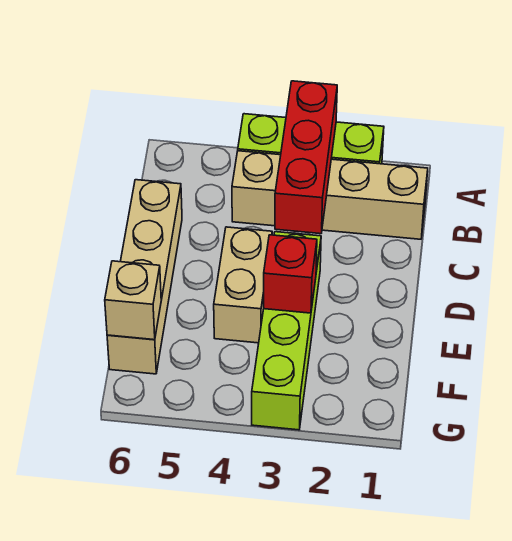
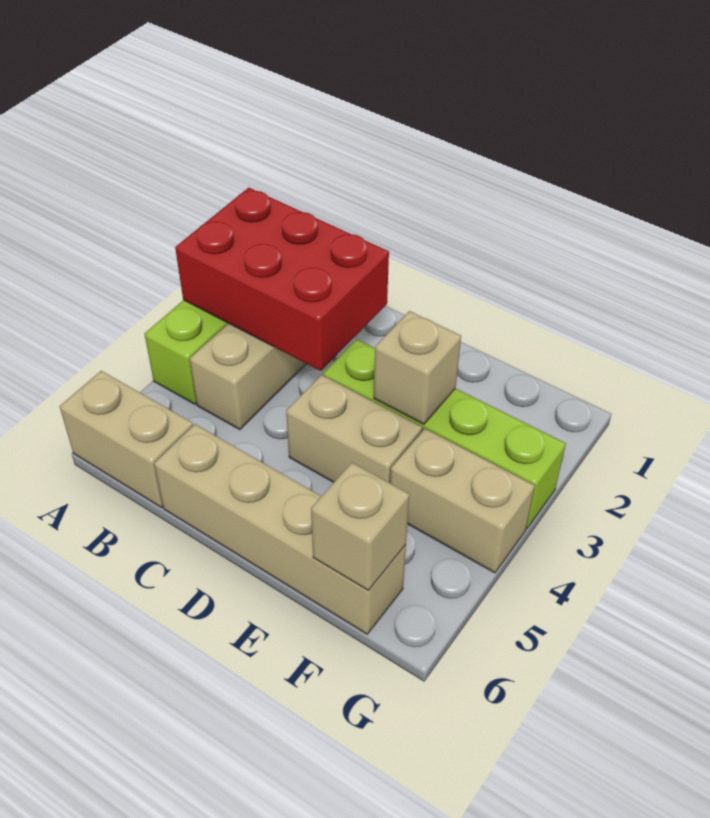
red 1x3 brick [275,81,337,234] -> red 2x3 brick [175,188,389,371]
none -> tan 1x2 brick [60,371,193,508]
red 1x1 brick [264,235,317,313] -> tan 1x1 brick [374,311,461,424]
none -> tan 1x2 brick [390,429,535,573]

